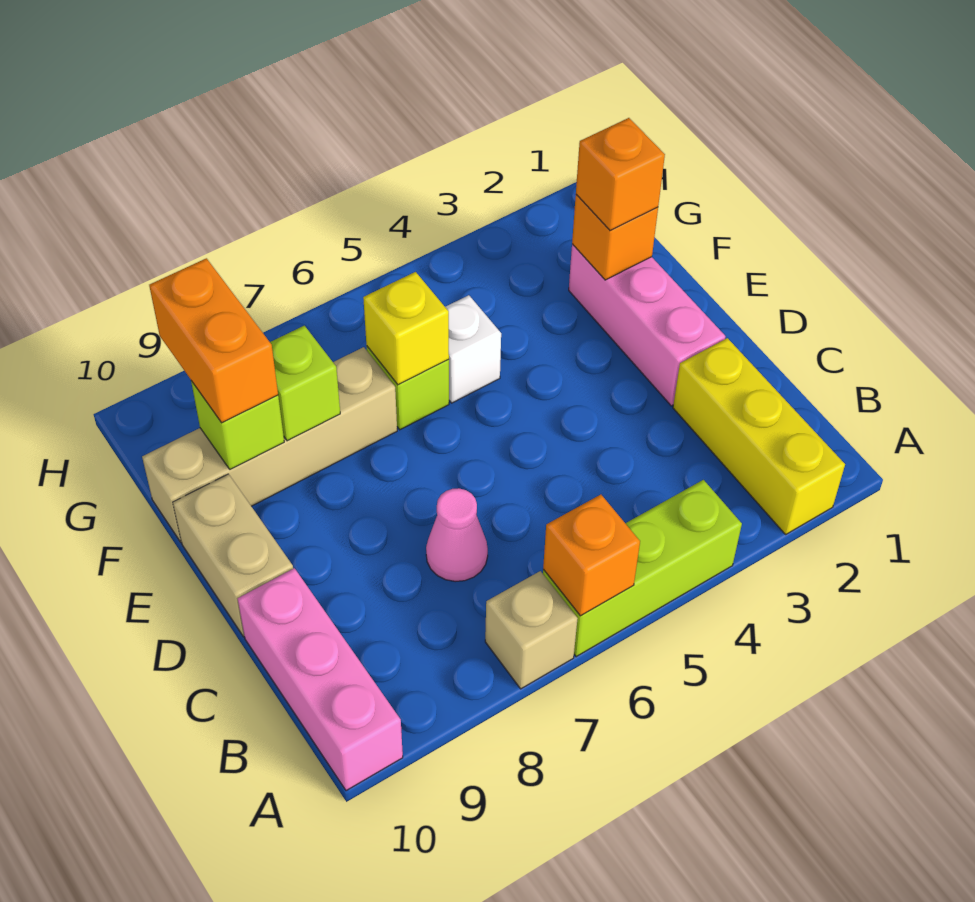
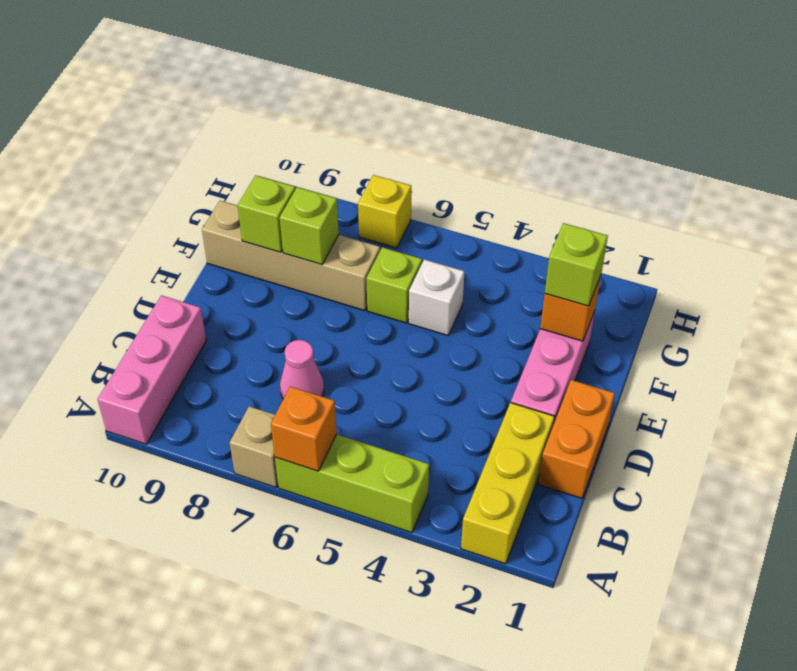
tan 1x2 brick [173,474,293,637] -> none
orange 1x1 brick [576,118,665,231] -> lime 1x1 brick [545,223,608,306]
yellow 1x1 brick [363,272,449,385] -> yellow 1x1 brick moved to [358,175,411,248]
orange 1x2 brick [149,258,278,423] -> orange 1x2 brick moved to [539,380,615,498]

